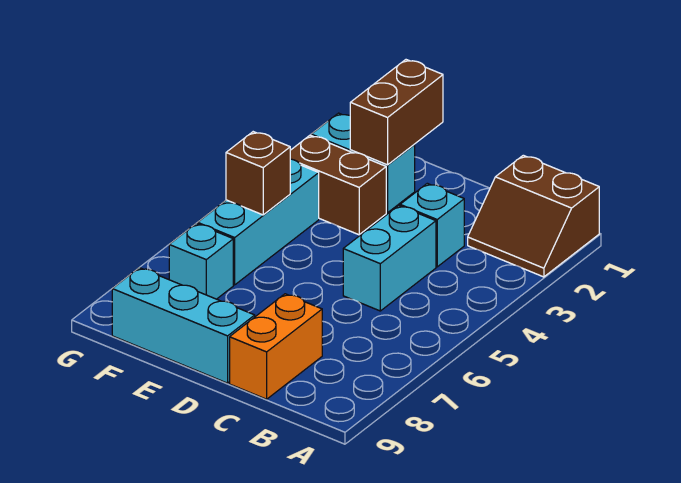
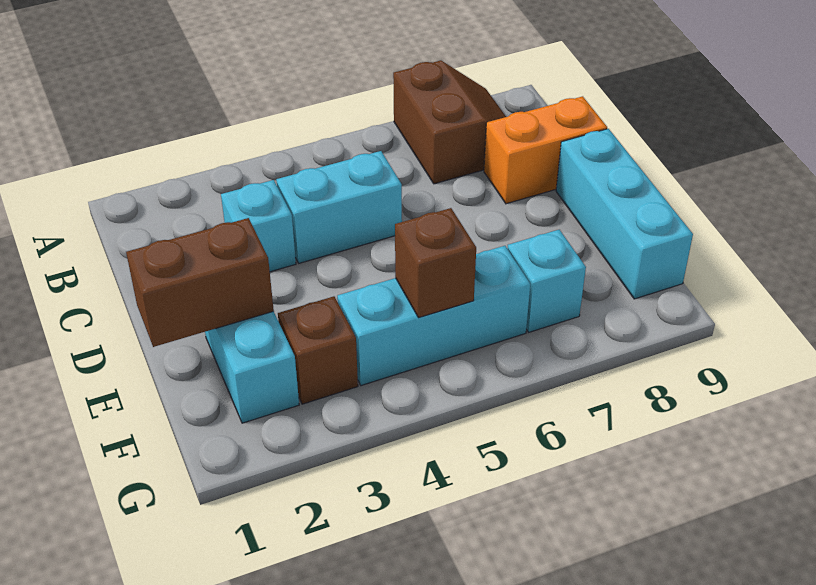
brown 2x2 slope [468,155,599,277] -> brown 2x2 slope moved to [393,60,506,184]
brown 1x2 brick [290,135,386,235] -> brown 1x1 brick [278,296,358,404]

